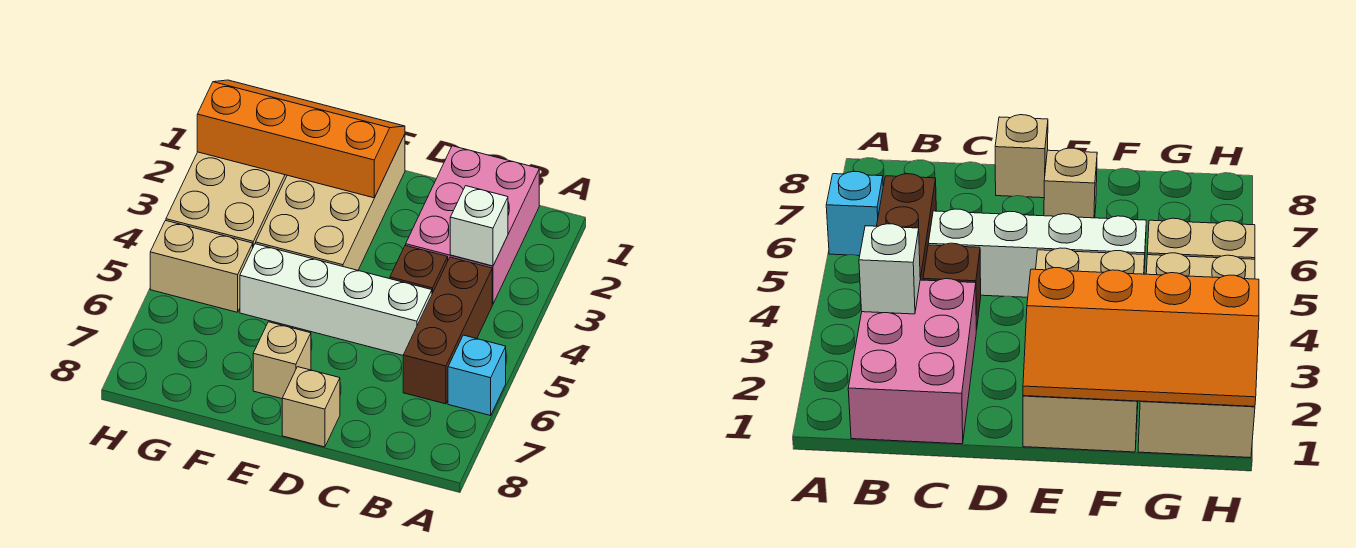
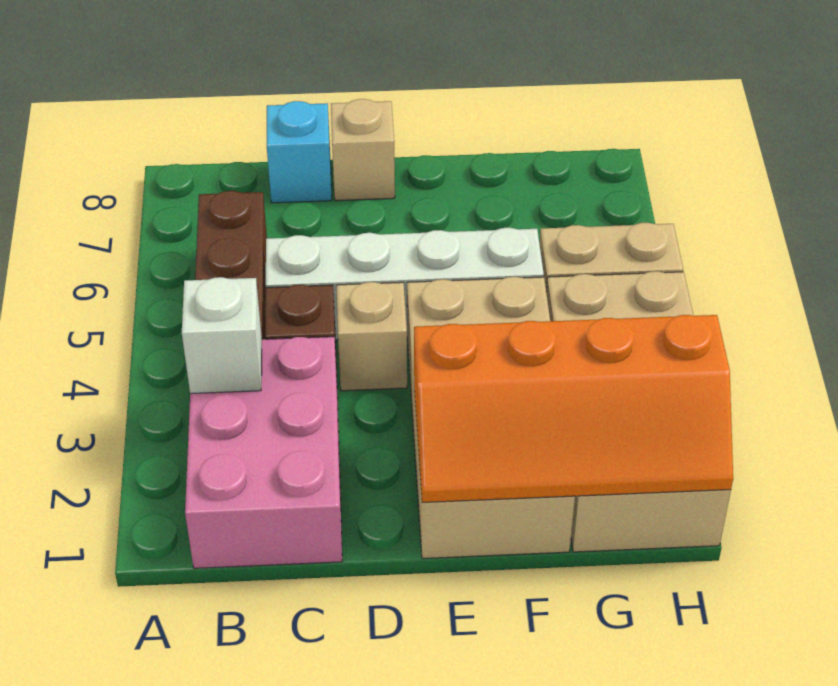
cyan 1x1 brick [448,335,506,415] -> cyan 1x1 brick moved to [267,101,332,203]
tan 1x1 brick [253,322,311,399] -> tan 1x1 brick moved to [336,282,407,391]

